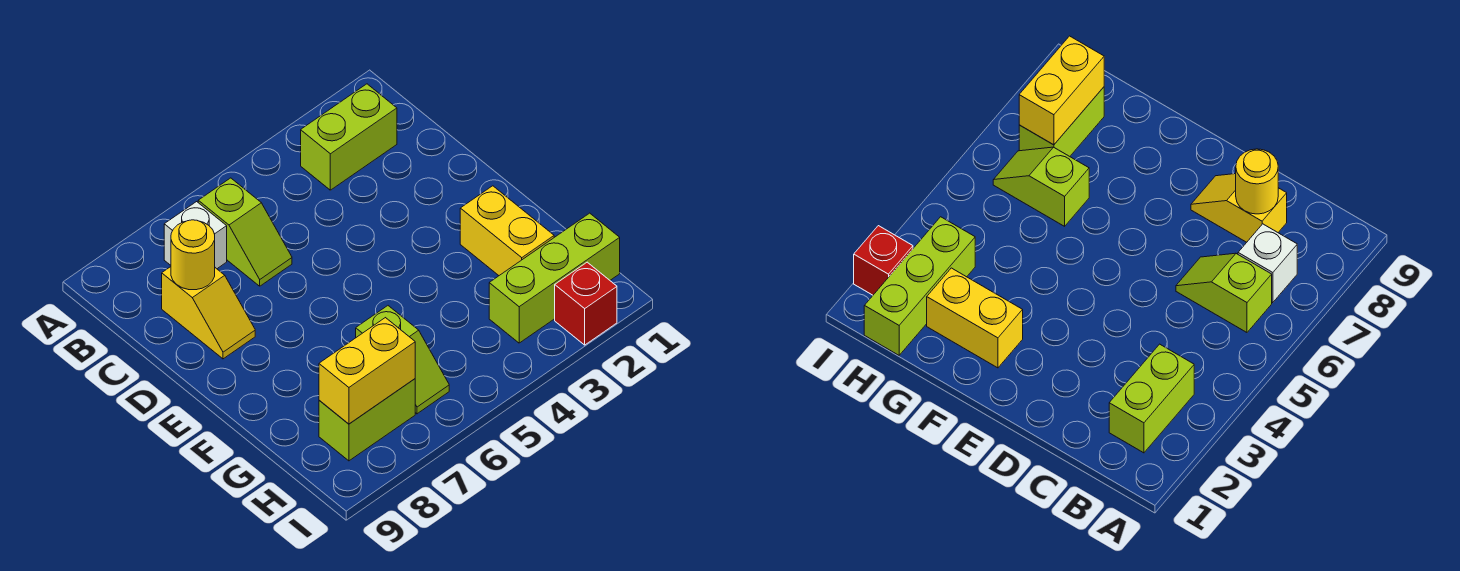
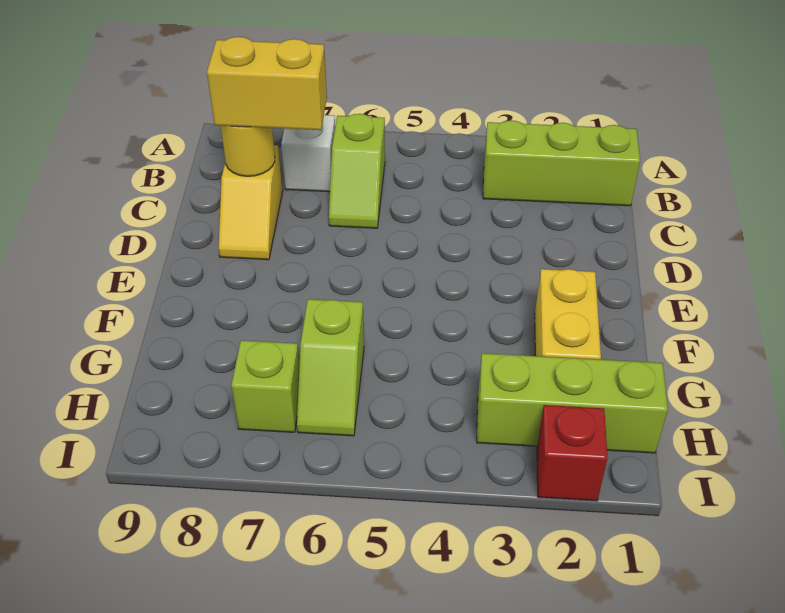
lime 1x2 brick [301,84,397,190] -> lime 1x3 brick [483,120,640,206]
lime 1x2 brick [319,379,415,461] -> lime 1x1 brick [231,340,300,432]
yellow 1x2 brick [319,318,415,424] -> yellow 1x2 brick moved to [207,37,327,130]

